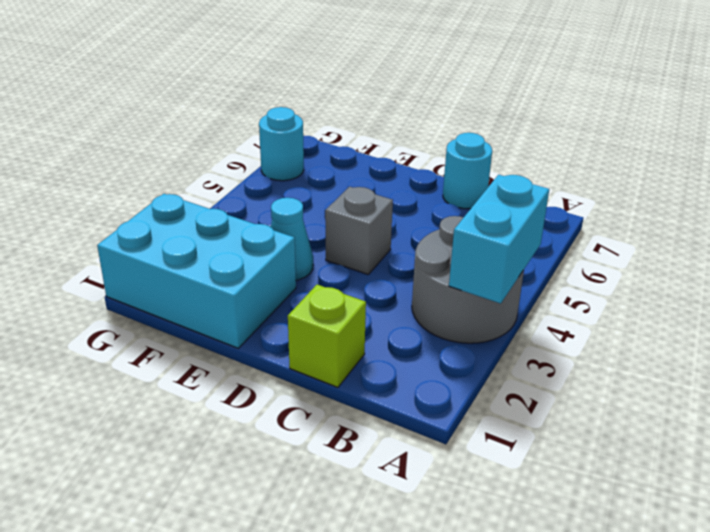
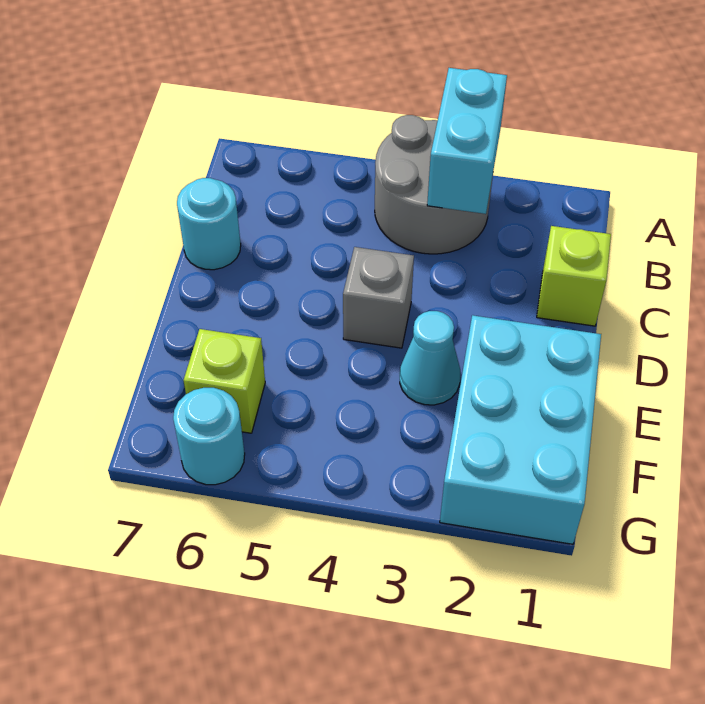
cyan 1x2 brick [449,175,549,304] -> cyan 1x2 brick turned to [427,68,507,214]
none -> lime 1x1 brick [183,329,265,433]

